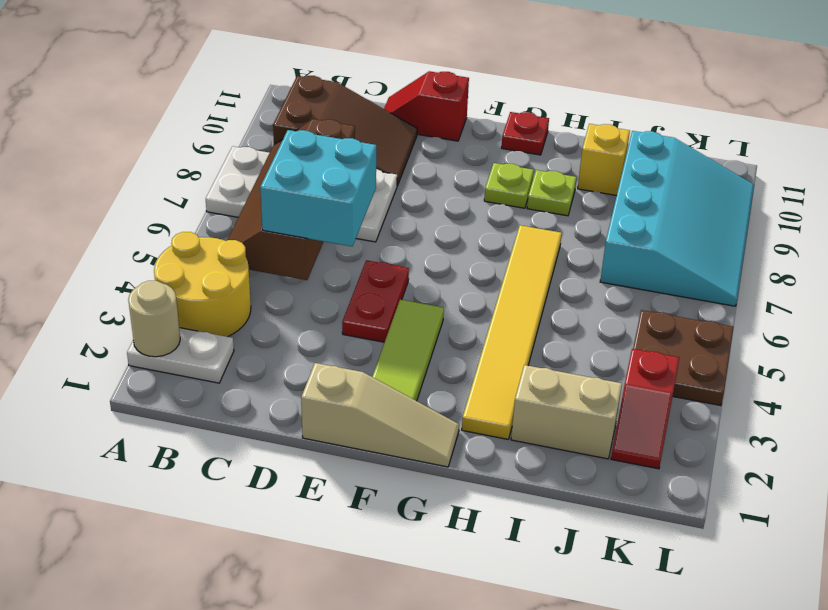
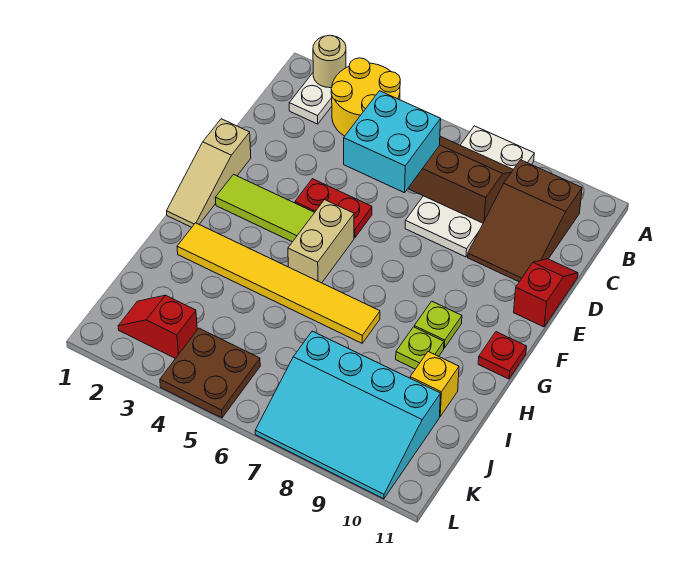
tan 1x2 brick [511,365,622,459] -> tan 1x2 brick moved to [288,200,354,283]

